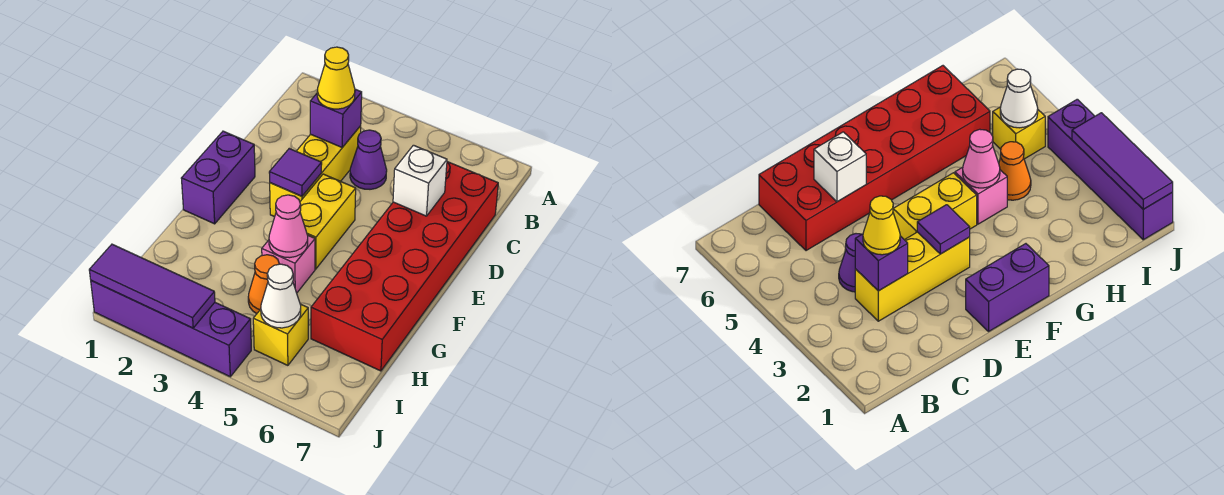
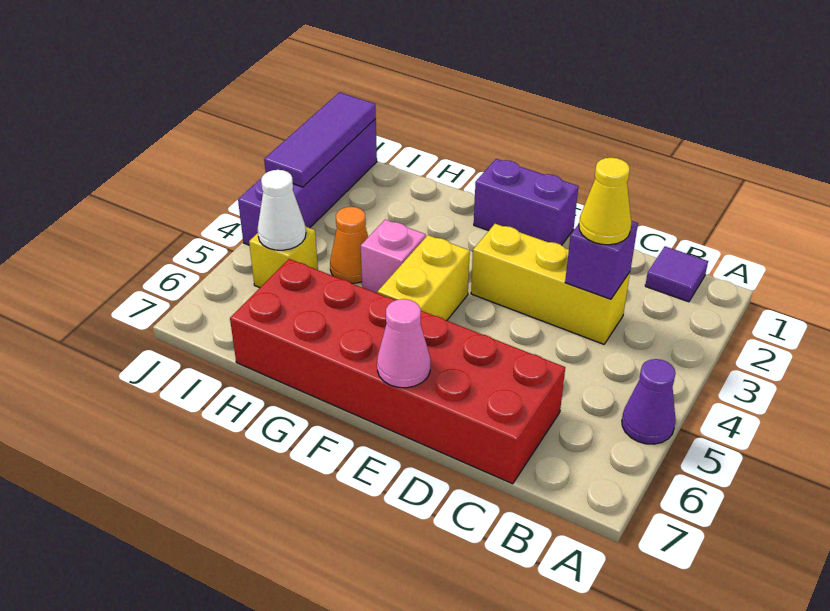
purple 1x1 cone [350,130,387,189] -> purple 1x1 cone moved to [622,359,676,444]
white 1x1 brick [393,145,447,216] -> none
purple 1x1 tile [269,149,322,196] -> purple 1x1 tile moved to [645,246,708,302]
yellow 1x2 brick [300,174,356,269] -> yellow 1x2 brick turned to [377,235,470,320]
pink 1x1 cone [269,195,308,258] -> pink 1x1 cone moved to [377,299,431,388]

